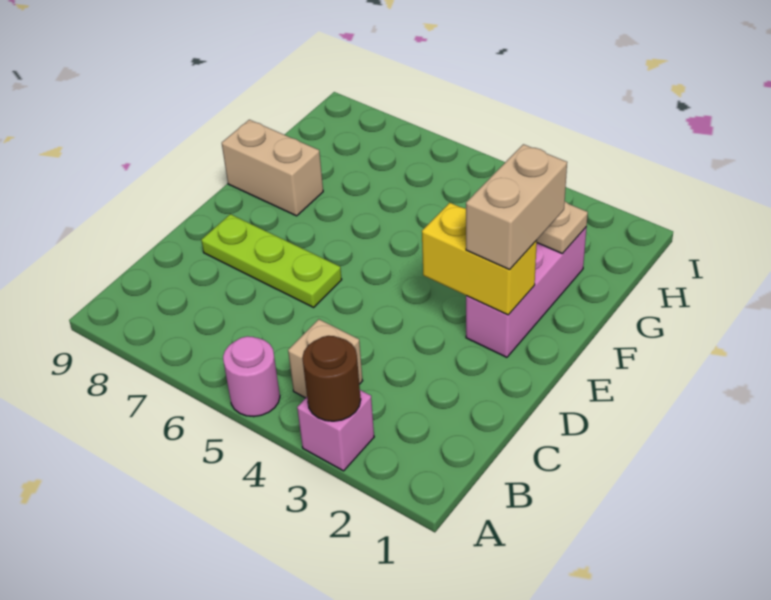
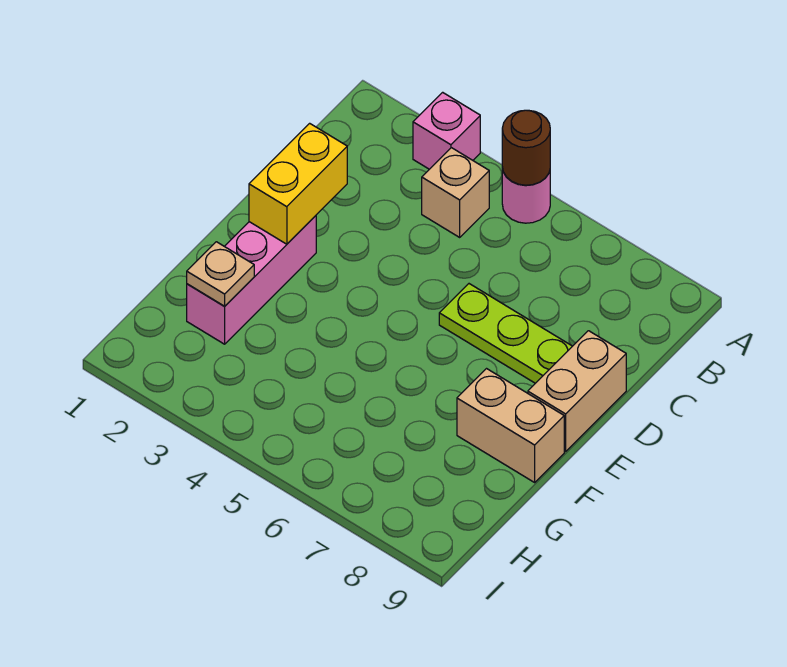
brown 1x1 round brick [302,336,361,421] -> brown 1x1 round brick moved to [502,110,550,185]
yellow 1x2 brick [422,203,537,315] -> yellow 1x2 brick turned to [249,123,347,244]
tan 1x2 brick [466,144,567,270] -> tan 1x2 brick moved to [528,331,626,451]

